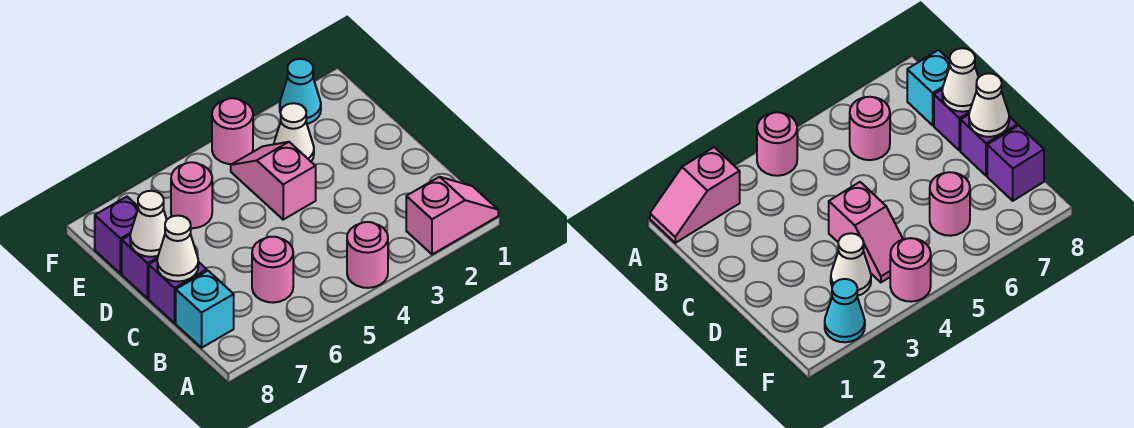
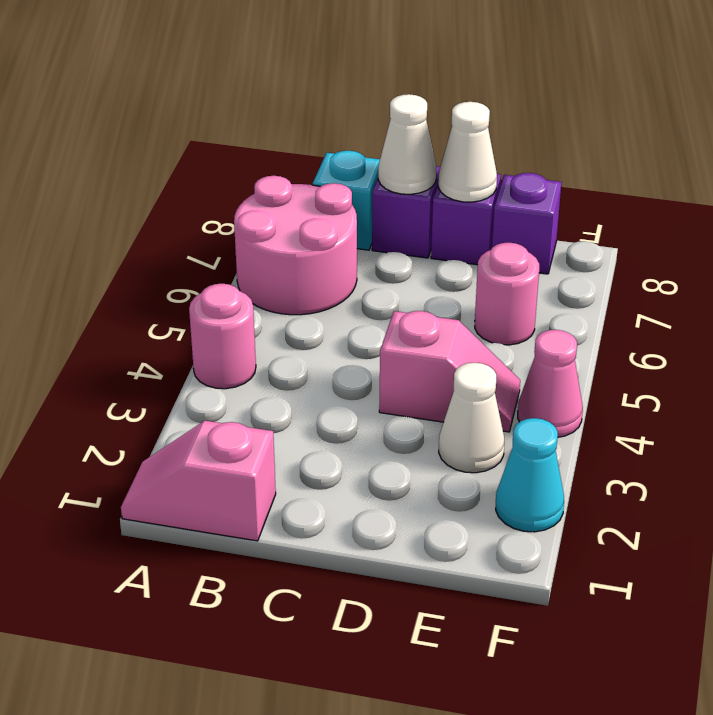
pink 1x2 slope [406,177,498,254] -> pink 1x2 slope turned to [121,421,276,541]
pink 1x1 round brick [252,237,293,303] -> pink 2x2 round brick [234,176,357,315]
pink 1x1 round brick [212,98,253,164] -> pink 1x1 cone [518,330,583,437]

